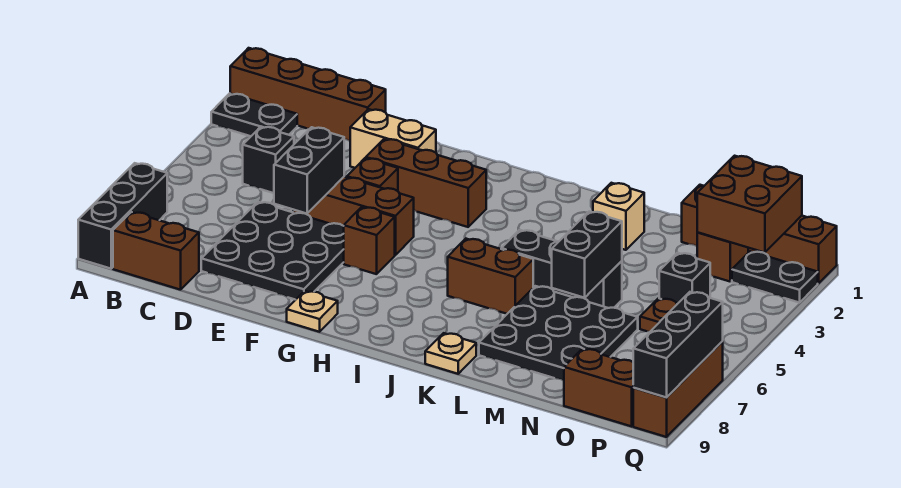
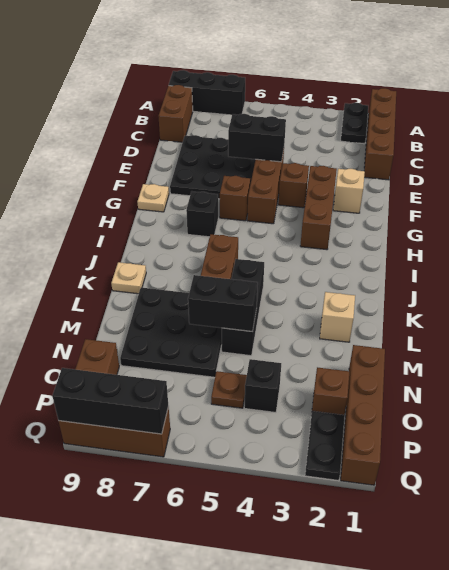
black 1x1 brick [243,127,294,193] -> black 1x1 brick moved to [186,192,218,237]
tan 1x2 brick [350,109,436,168] -> tan 1x1 brick [333,169,365,213]
brown 2x2 brick [697,156,802,253] -> none

